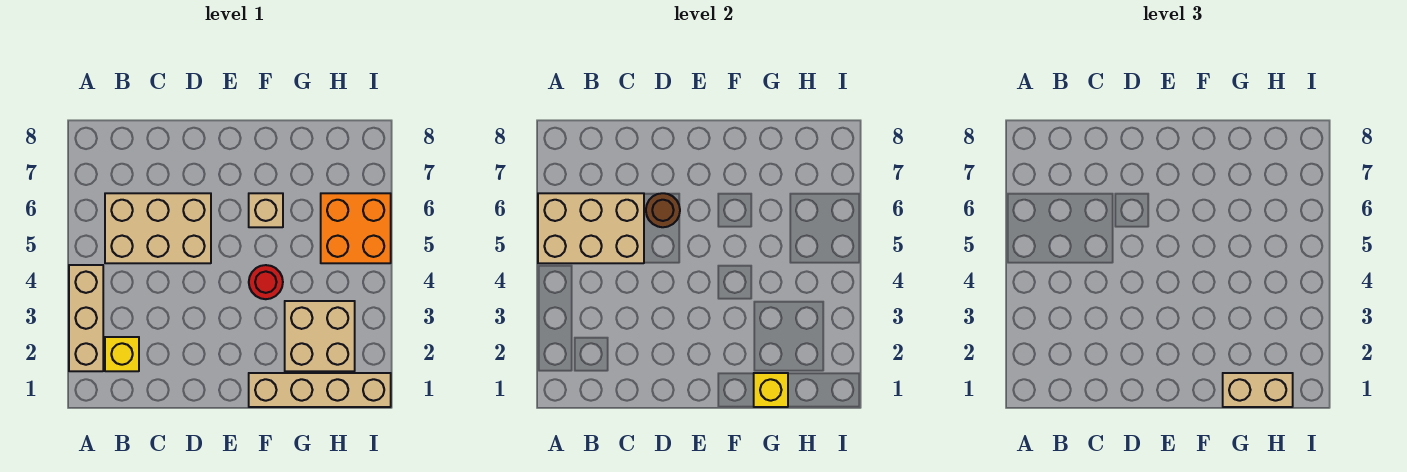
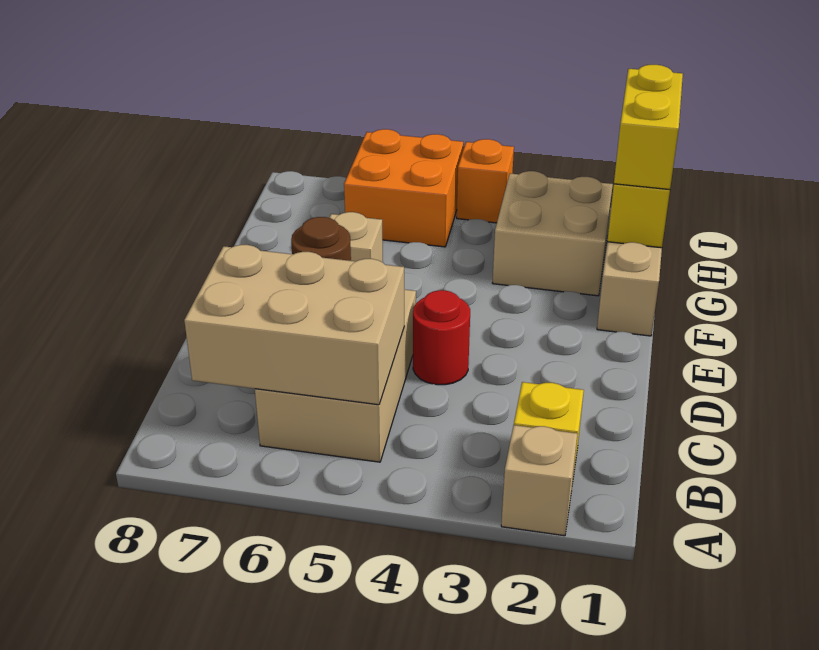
tan 1x3 brick [69,265,103,371] -> tan 1x1 brick [501,425,578,536]
tan 2x3 brick [538,193,644,263] -> tan 2x3 brick turned to [184,245,404,405]
red 1x1 round brick [249,265,283,299] -> red 1x1 round brick moved to [413,290,470,385]
tan 1x2 brick [1223,373,1293,407] -> yellow 1x2 brick [614,65,683,190]
none -> orange 1x1 brick [457,139,514,223]

